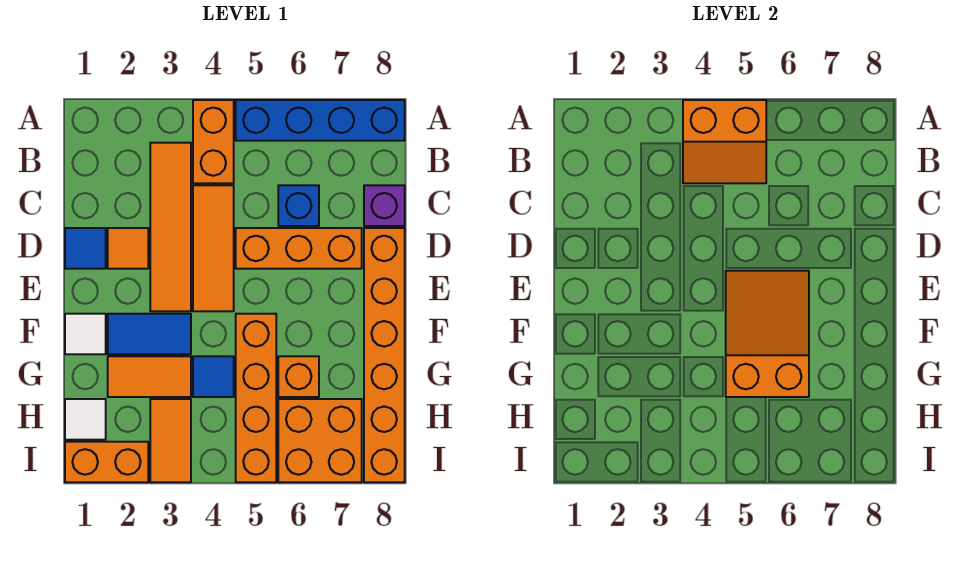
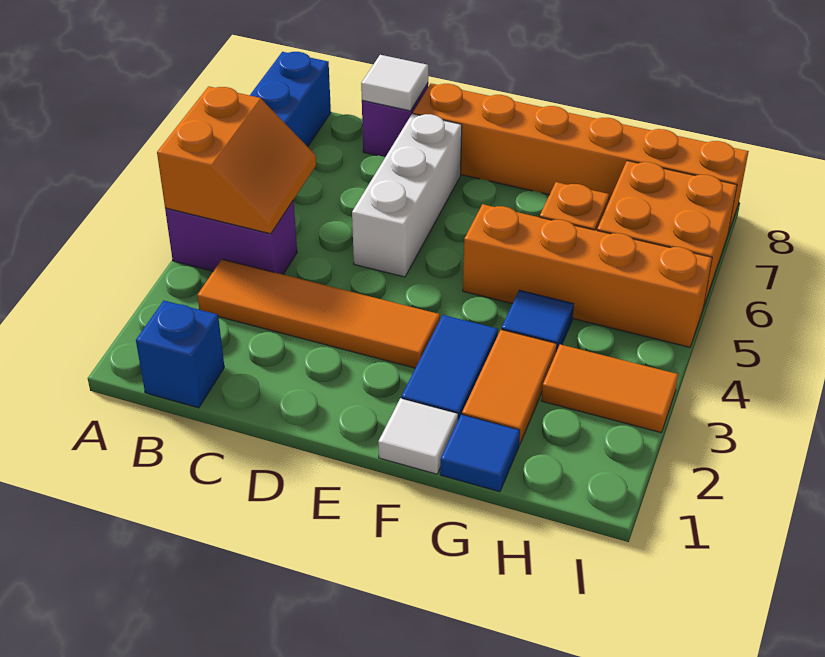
orange 1x2 brick [193,100,234,183] -> purple 1x2 brick [165,200,297,274]
orange 1x3 tile [193,185,234,311] -> none
blue 1x1 brick [278,185,319,226] -> blue 1x1 brick moved to [136,301,224,408]
blue 1x1 tile [65,228,106,269] -> blue 1x1 tile moved to [440,415,520,492]
orange 1x1 tile [108,228,148,269] -> none
orange 1x3 brick [236,228,362,269] -> white 1x3 brick [352,114,462,277]
orange 2x3 slope [726,271,809,397] -> none
white 1x1 tile [65,399,106,440] -> white 1x1 tile moved to [361,55,428,111]
orange 1x2 brick [65,442,148,482] -> none

